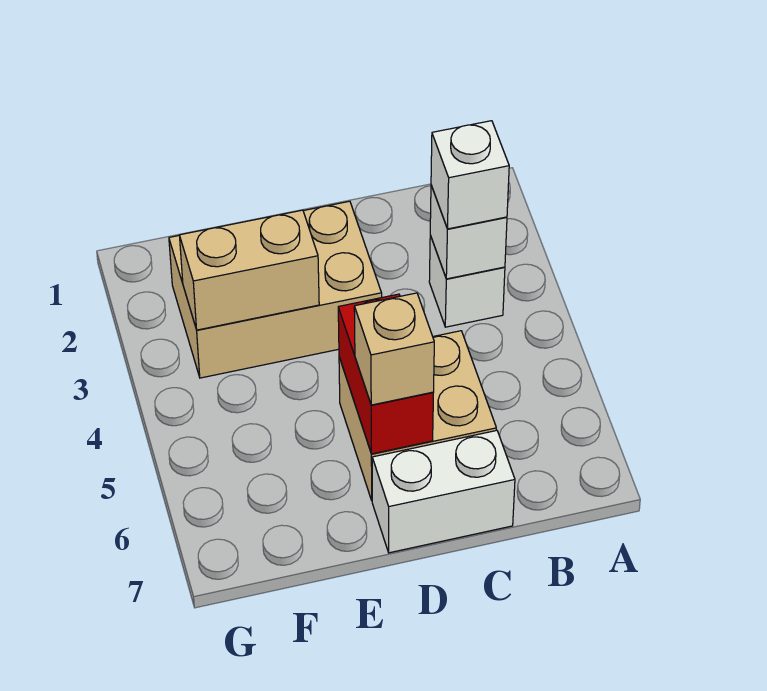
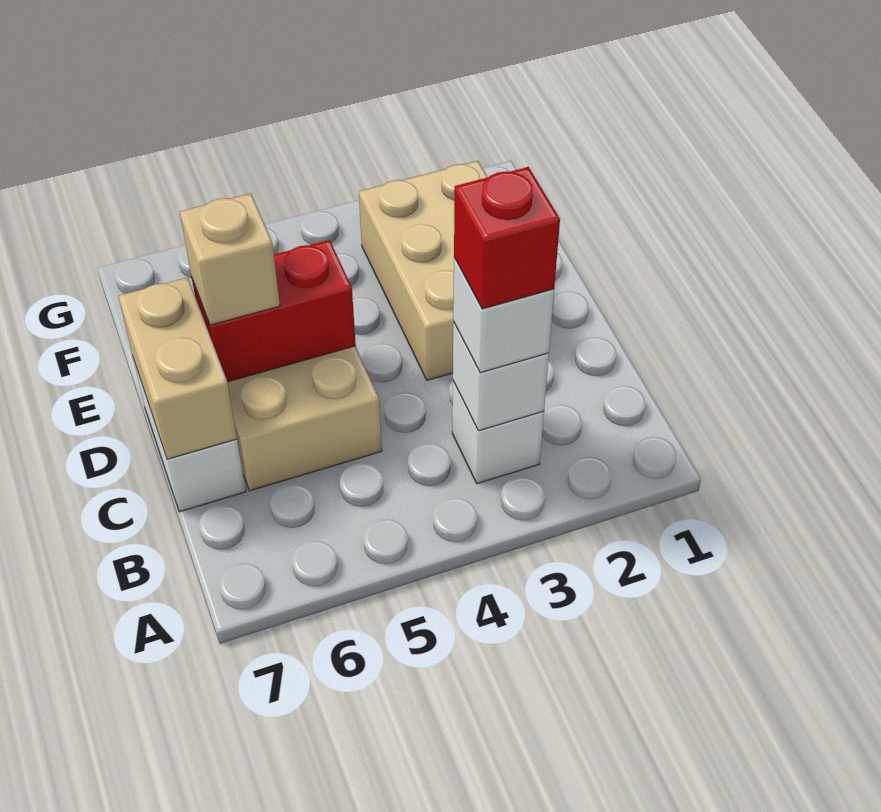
none -> red 1x1 brick [454,167,560,309]
tan 1x2 brick [179,210,319,330] -> tan 1x2 brick moved to [118,277,237,459]

